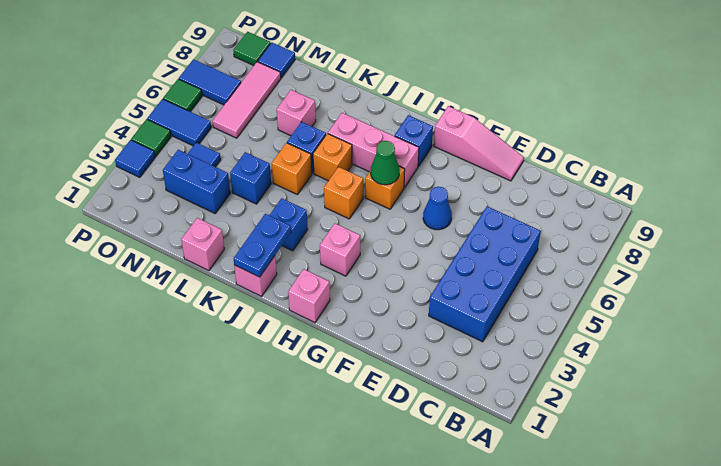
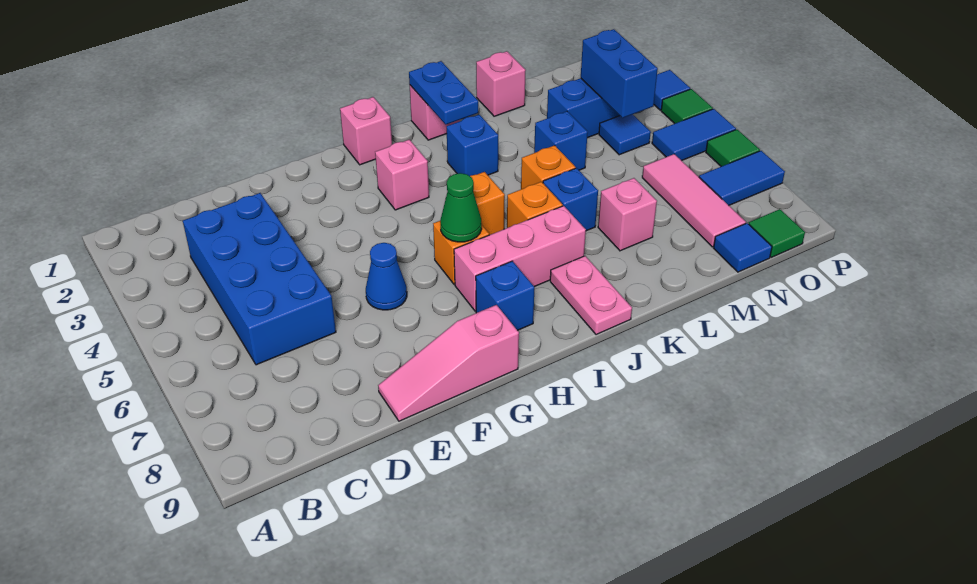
none -> pink 1x2 plate [550,256,632,335]
none -> blue 1x2 brick [581,29,658,118]

